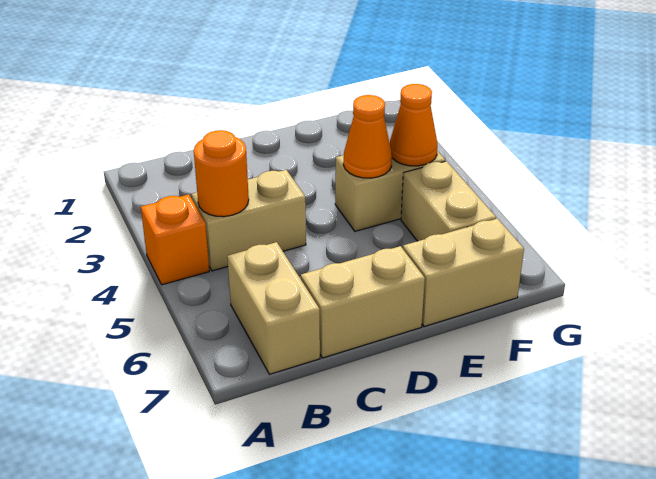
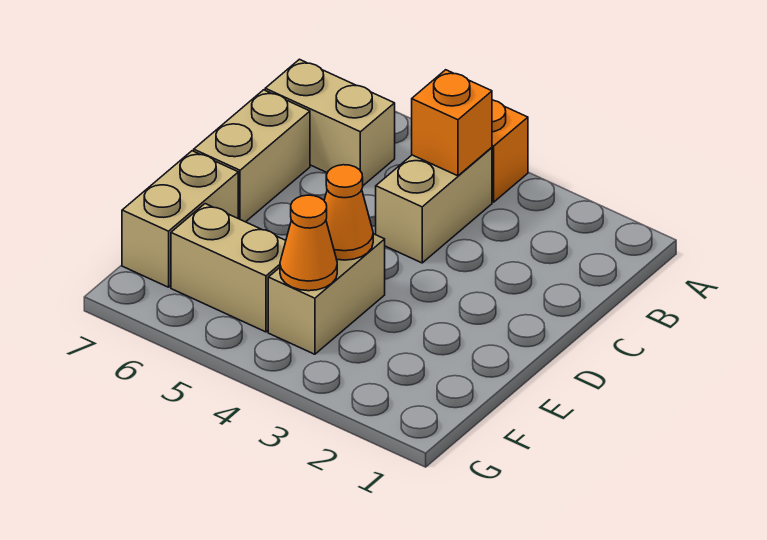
orange 1x1 round brick [194,130,249,217] -> orange 1x1 brick [412,70,492,176]

